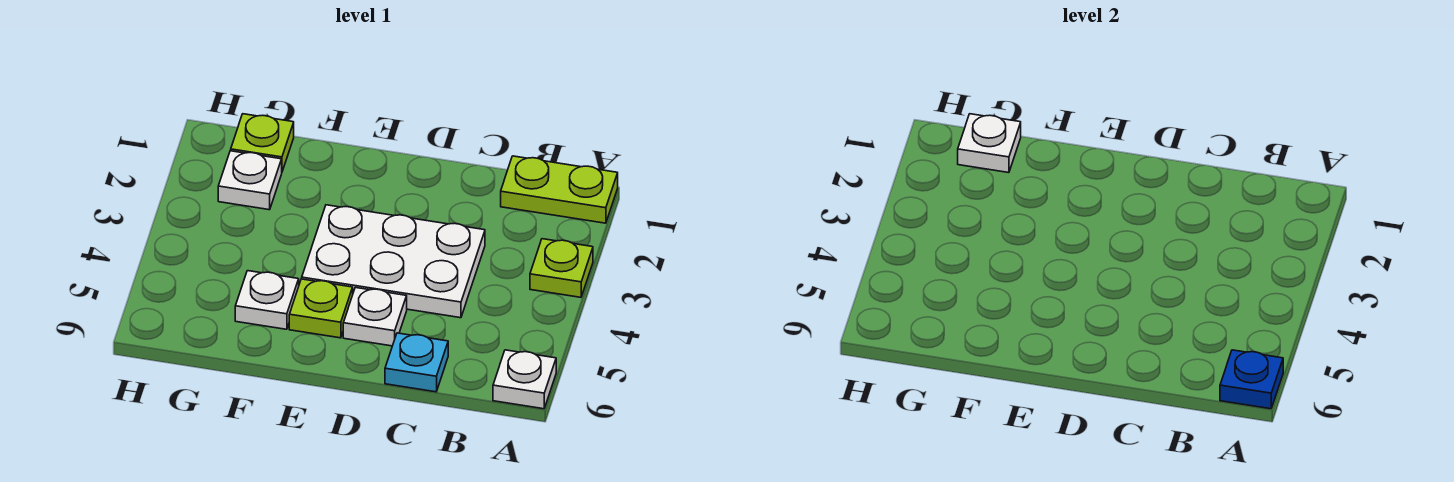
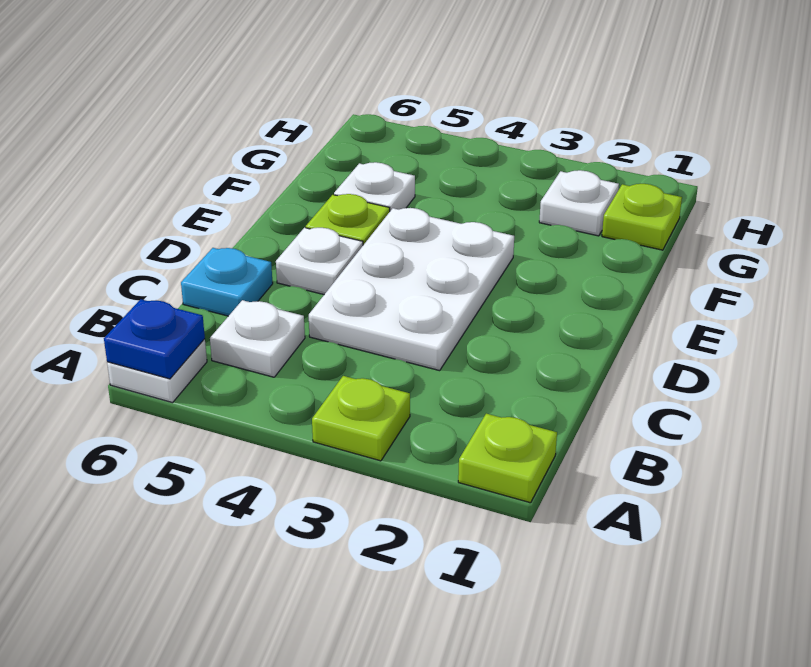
lime 1x2 plate [501,156,618,223] -> lime 1x1 plate [458,414,557,503]
white 1x1 plate [958,114,1021,173] -> white 1x1 plate moved to [210,300,305,377]

